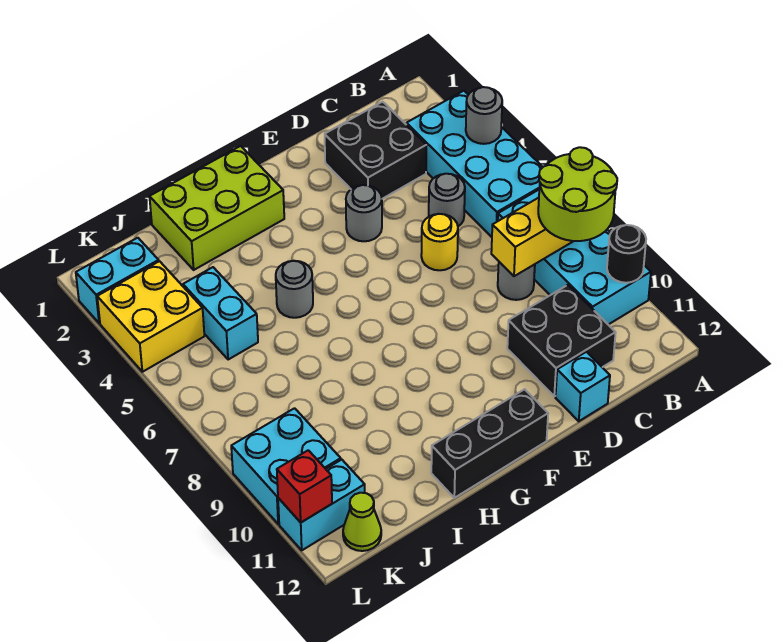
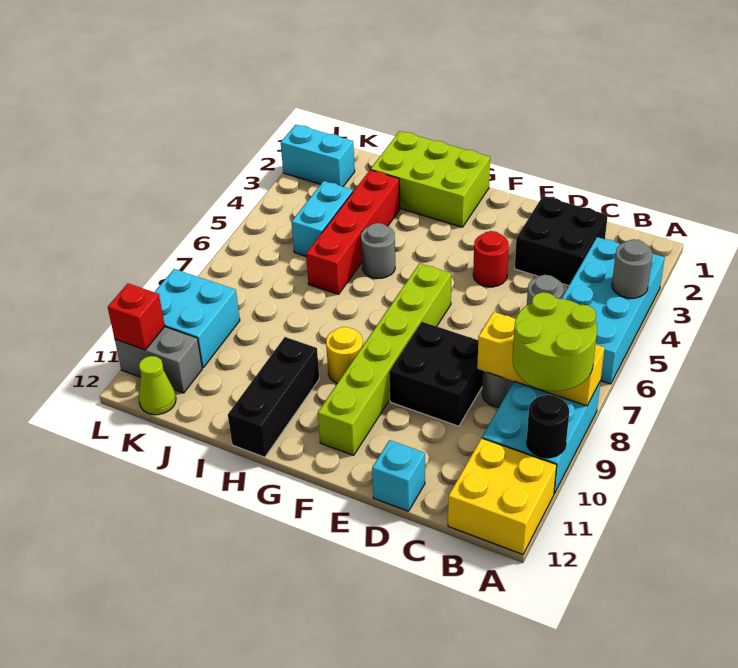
cyan 2x4 brick [498,190,651,325] -> cyan 2x3 brick [482,381,600,494]
black 2x2 brick [507,285,616,396] -> black 2x2 brick moved to [389,322,483,426]
yellow 1x1 round brick [421,214,458,270] -> yellow 1x1 round brick moved to [326,327,363,383]
grey 1x1 round brick [346,185,382,241] -> red 1x1 round brick [473,231,509,287]
none -> lime 1x6 brick [318,263,451,455]
black 1x3 brick [431,389,548,498] -> black 1x3 brick turned to [228,337,319,457]
none -> red 1x4 brick [306,170,400,294]
yellow 2x2 brick [97,261,204,372] -> yellow 2x2 brick moved to [448,438,557,554]
cyan 1x2 brick [278,460,365,550] -> grey 1x2 brick [115,327,202,393]

